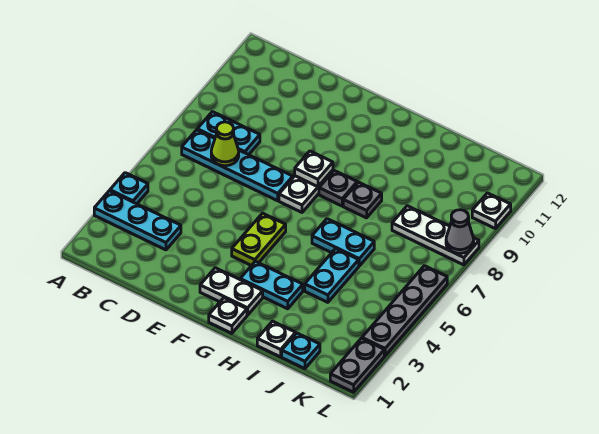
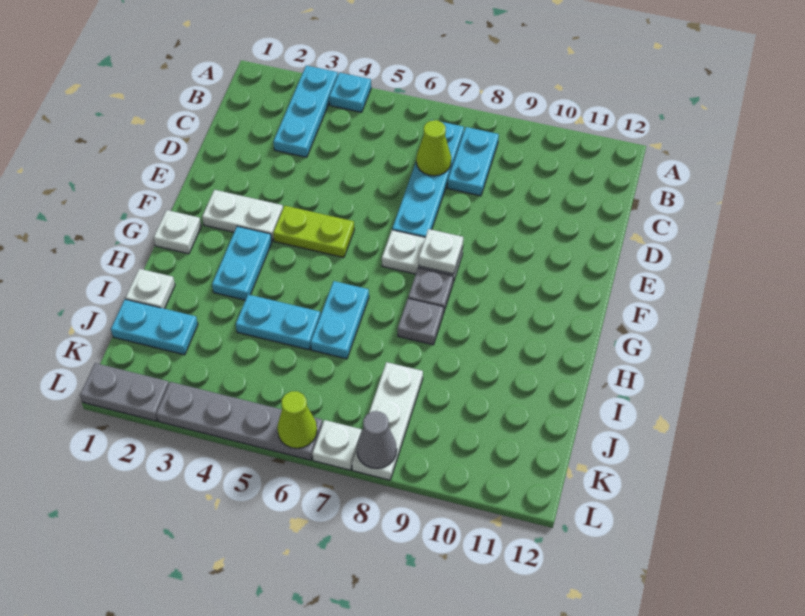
white 1x2 plate [200,268,263,315] -> white 1x2 plate turned to [202,190,283,241]
cyan 1x1 plate [282,333,320,369] -> cyan 1x2 plate [111,299,198,355]
none -> lime 1x1 cone [277,391,317,448]
white 1x1 plate [472,193,511,229] -> white 1x1 plate moved to [312,420,362,470]

